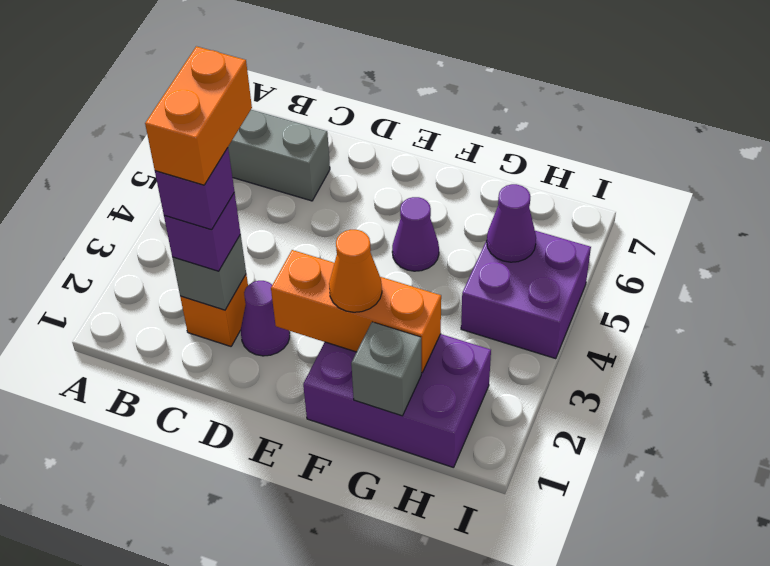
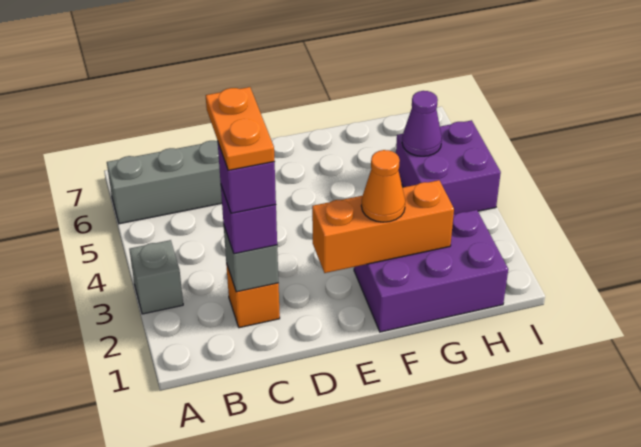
orange 1x2 brick [145,46,252,185] -> orange 1x2 plate [206,87,275,170]
purple 1x1 cone [241,281,290,356] -> none
purple 1x1 cone [392,197,439,271] -> none
grey 1x1 brick [351,322,421,416] -> grey 1x1 brick moved to [129,240,183,314]

